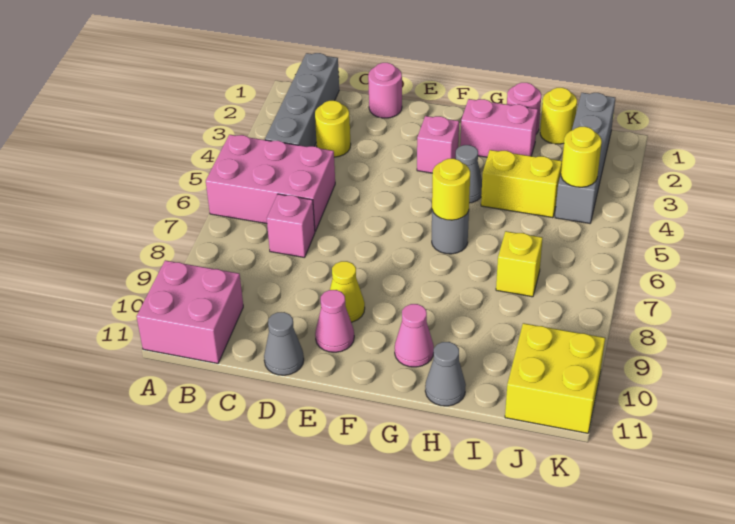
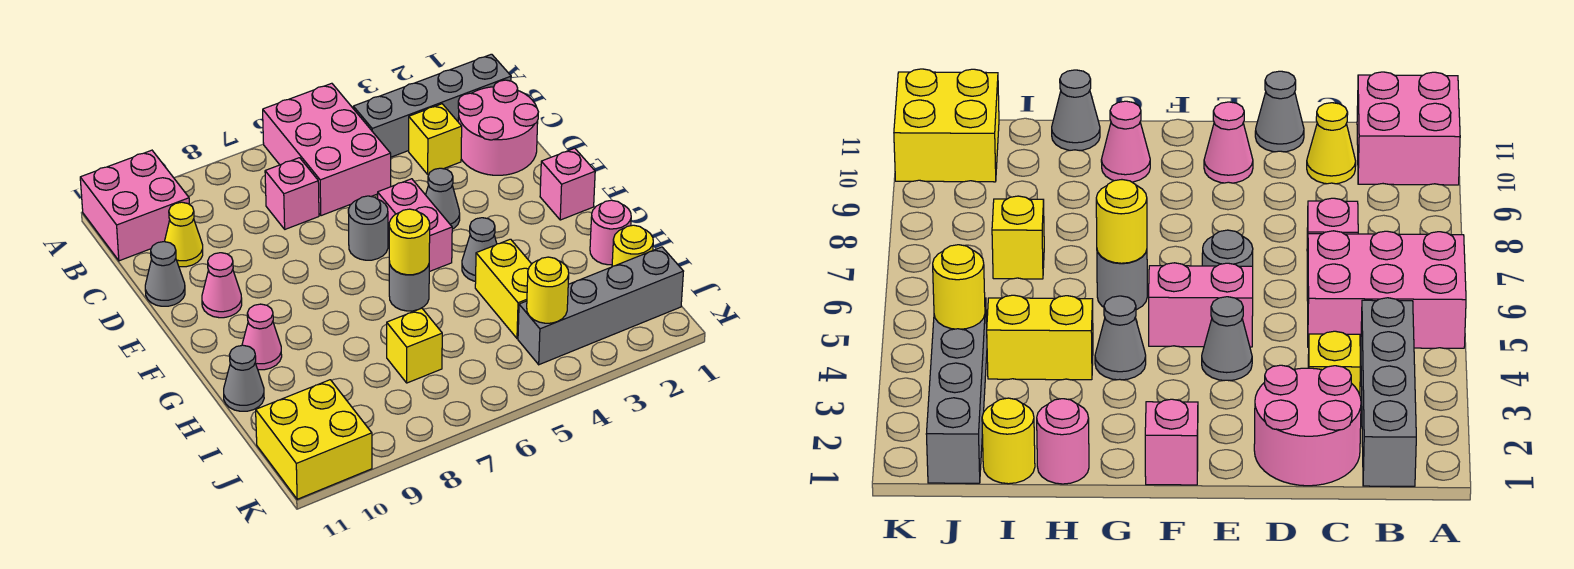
yellow 1x1 round brick [315,101,351,157] -> yellow 1x1 brick [409,104,462,174]
pink 1x1 round brick [368,63,402,118] -> pink 2x2 round brick [458,80,538,175]
none -> grey 1x1 cone [426,168,460,229]
none -> grey 1x1 round brick [348,196,388,260]
yellow 1x1 cone [330,261,365,322] -> yellow 1x1 cone moved to [164,202,203,267]
pink 1x1 brick [417,116,459,173] -> pink 1x1 brick moved to [540,148,595,220]
pink 1x2 brick [460,99,538,157] -> pink 1x2 brick moved to [378,179,452,272]

